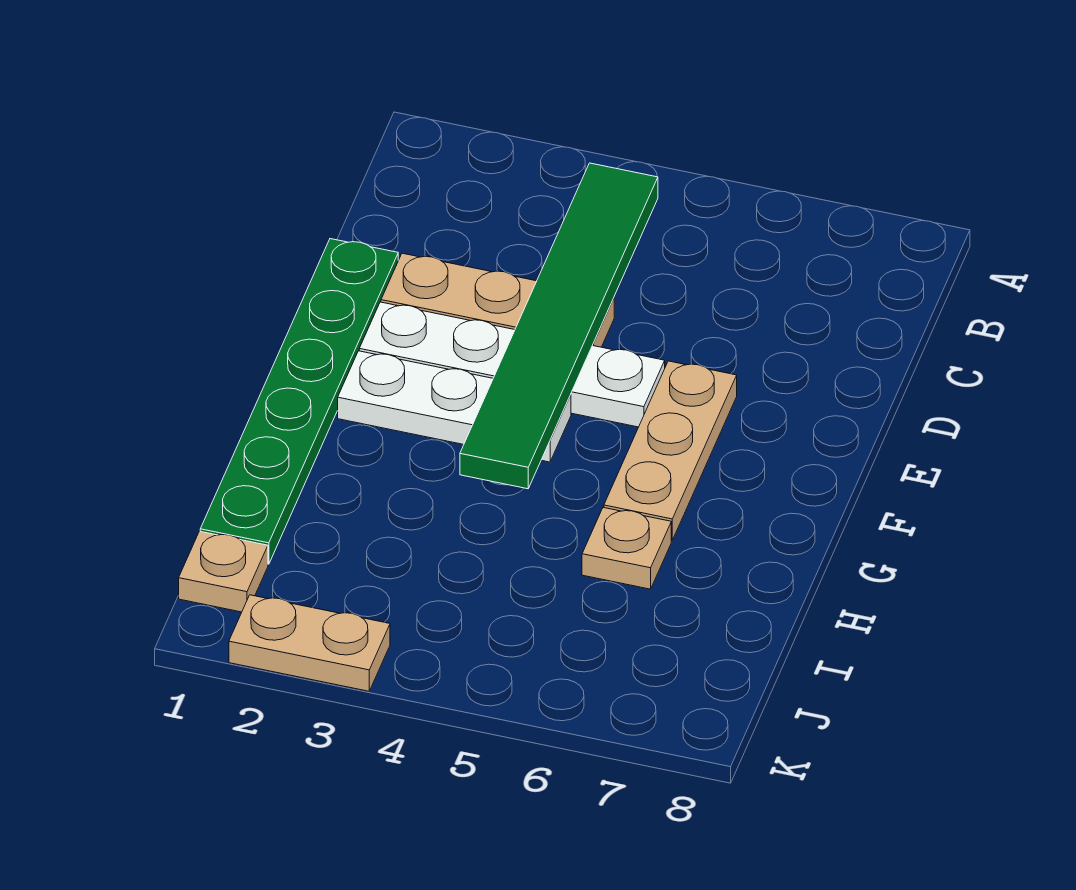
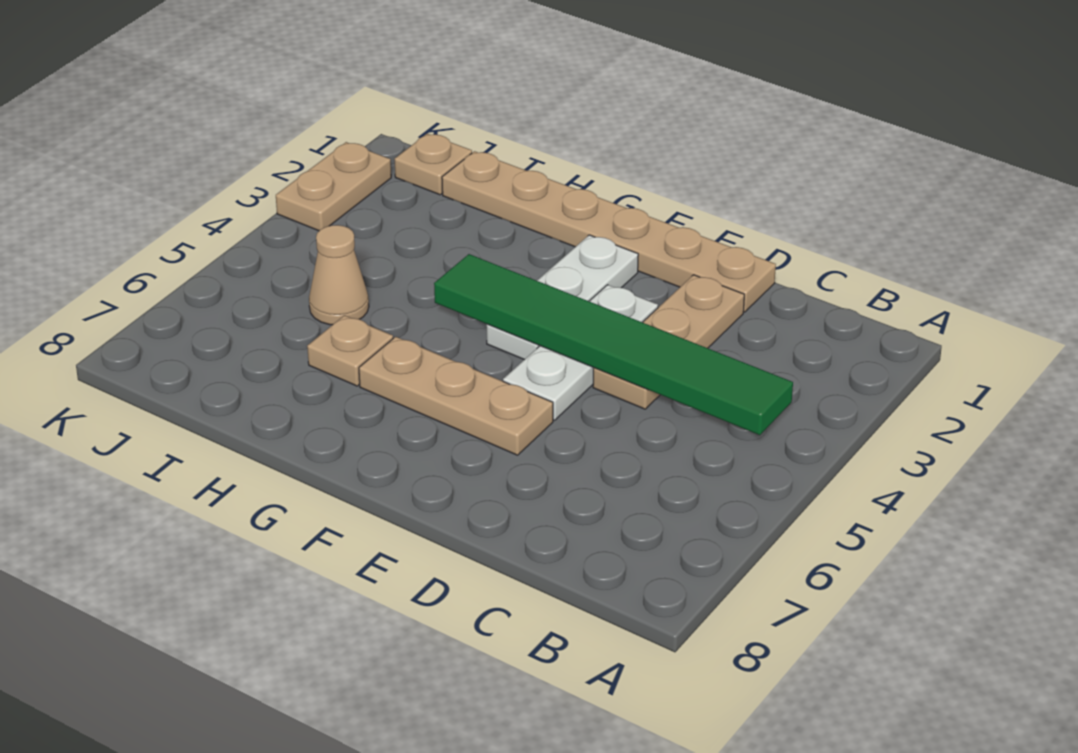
green 1x6 plate [200,239,398,564] -> tan 1x6 plate [442,151,776,312]
white 1x4 plate [359,302,665,427] -> white 1x3 plate [503,285,658,420]
none -> tan 1x1 cone [309,225,369,325]

